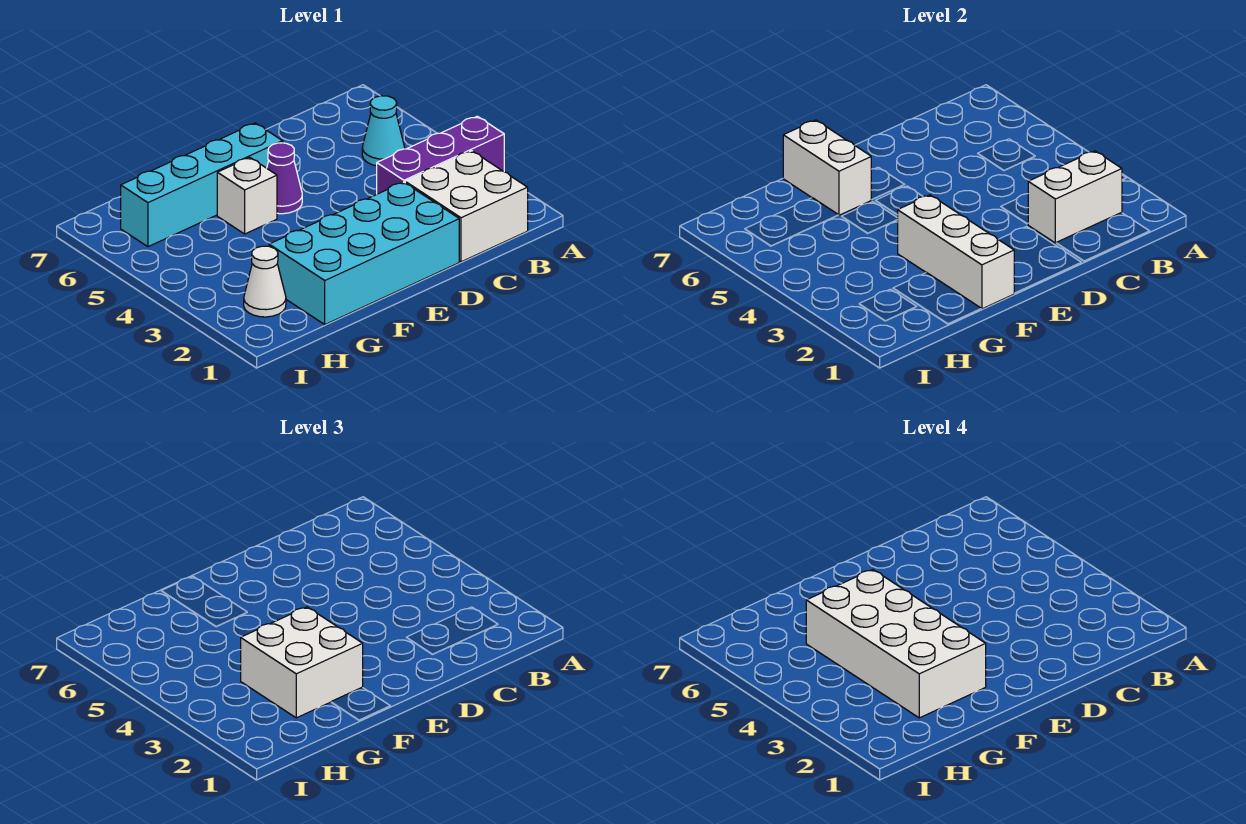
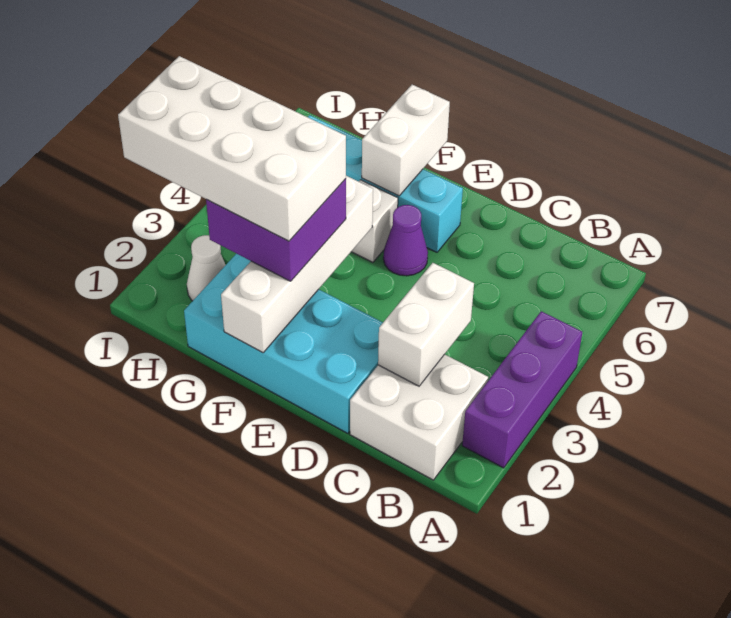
purple 1x3 brick [377,116,504,194] -> purple 1x3 brick turned to [462,311,582,468]
white 1x2 brick [1028,151,1122,243] -> white 1x2 brick turned to [378,263,474,386]
cyan 1x1 cone [362,96,405,166] -> none
white 1x3 brick [898,195,1014,309] -> white 1x4 brick [221,176,373,353]
white 2x2 brick [241,607,363,718] -> purple 2x2 brick [206,179,346,281]
white 2x4 brick [806,569,986,718] -> white 2x4 brick turned to [118,56,346,241]

